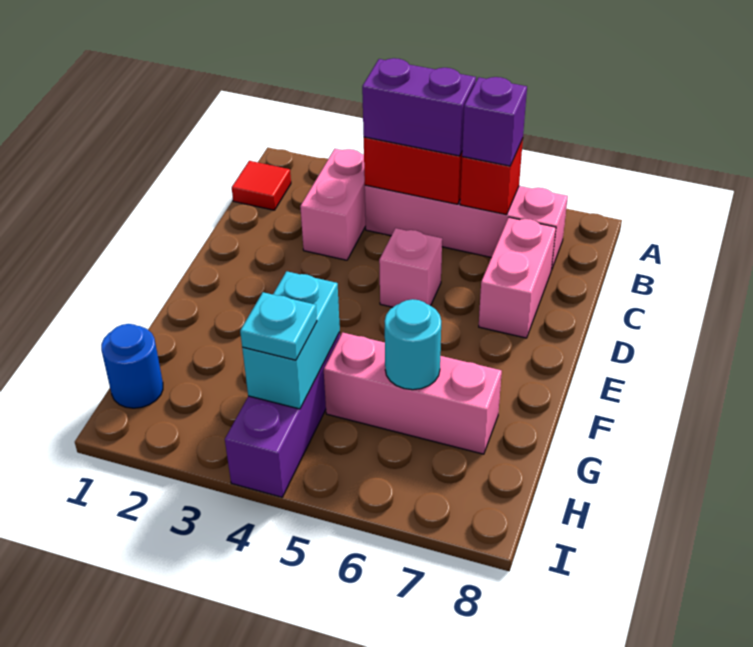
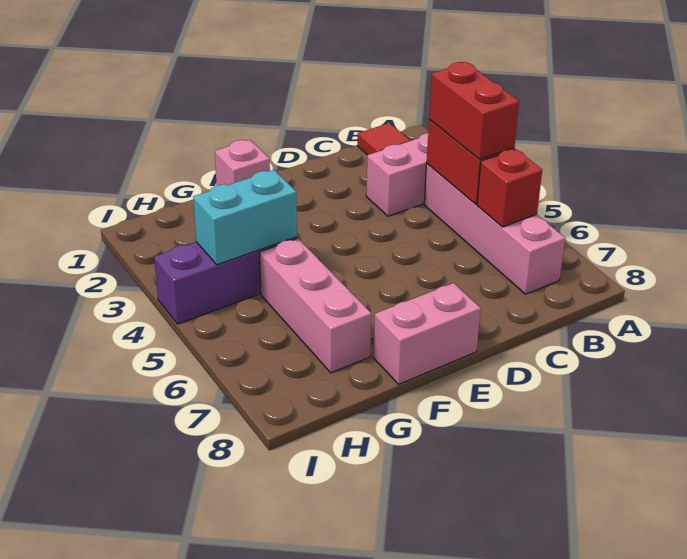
purple 1x2 brick [362,58,476,156] -> red 1x2 brick [429,62,519,159]
purple 1x1 brick [462,77,527,166] -> none
pink 1x2 brick [479,217,556,338] -> pink 1x2 brick moved to [373,283,481,384]
pink 1x1 brick [379,228,442,307] -> pink 1x1 brick moved to [215,140,270,185]
cyan 1x1 round brick [385,299,441,390] -> none
blue 1x1 round brick [101,324,163,408] -> none
cyan 1x1 plate [240,292,317,360] -> none

